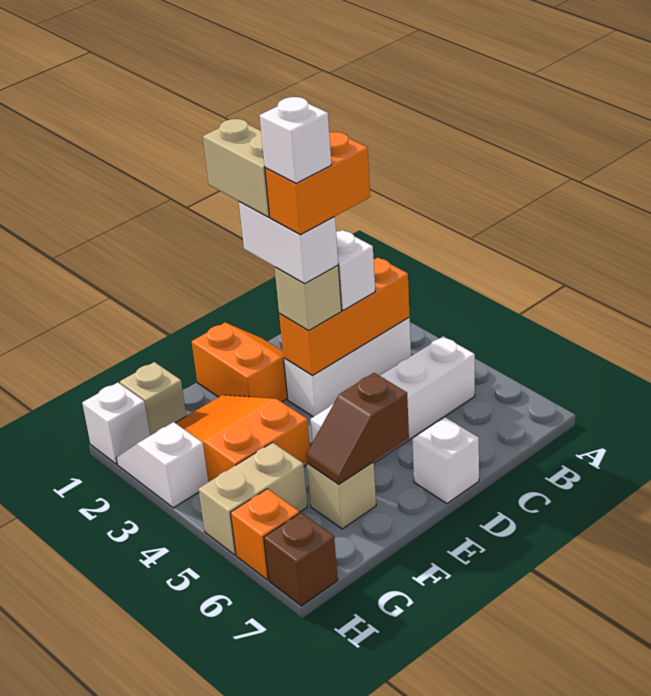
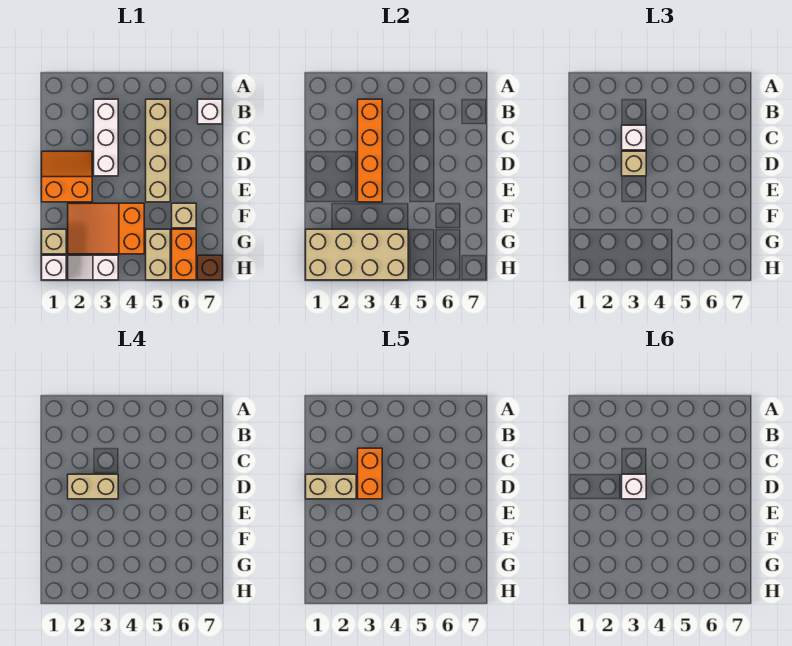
orange 1x3 brick [279,258,410,376] -> orange 1x4 brick [358,99,382,202]
white 1x4 brick [311,336,475,463] -> tan 1x4 brick [146,99,170,202]
white 1x2 brick [239,202,338,284] -> tan 1x2 brick [68,474,118,499]
white 1x1 brick [412,417,479,503] -> white 1x1 brick moved to [198,99,222,124]
brown 1x2 slope [306,373,409,484] -> none
none -> tan 2x4 brick [306,229,408,280]
orange 1x1 brick [231,489,299,580] -> orange 1x2 brick [172,229,196,280]

